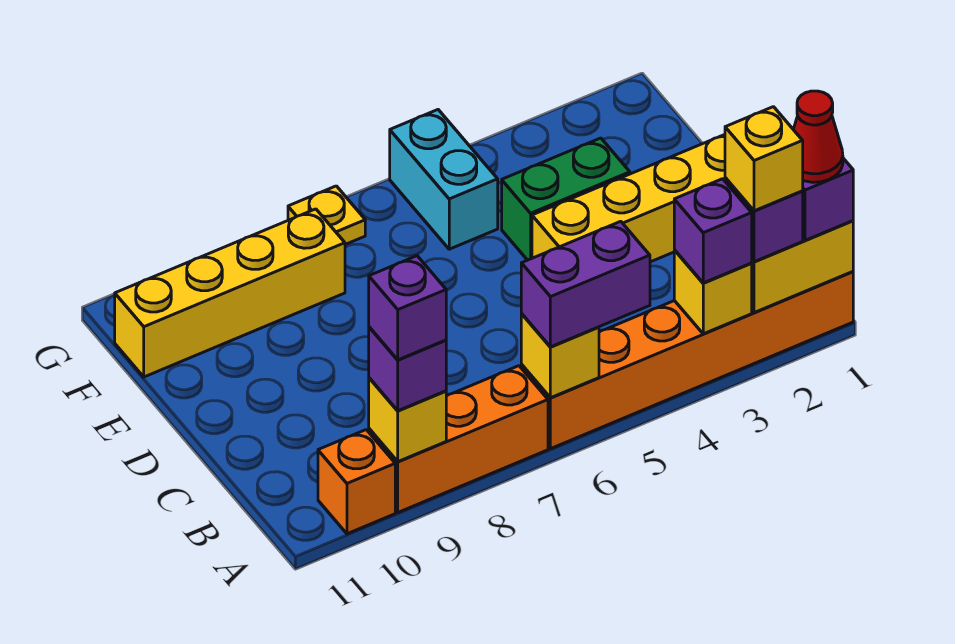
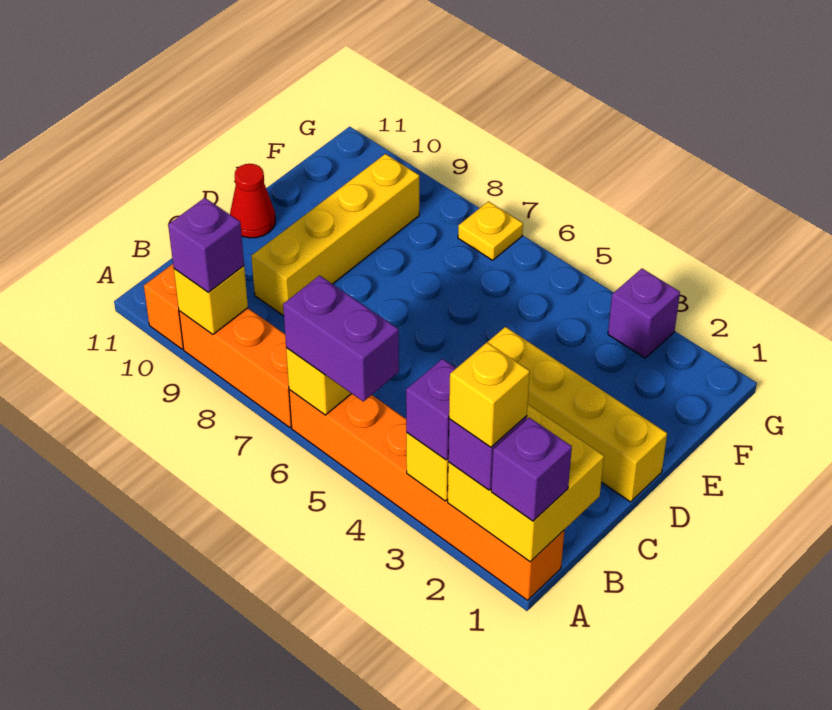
red 1x1 cone [793,91,843,182] -> red 1x1 cone moved to [230,164,275,238]
purple 1x1 brick [369,256,446,360] -> purple 1x1 brick moved to [608,268,680,358]
green 1x2 brick [502,138,630,260] -> none
cyan 1x2 brick [390,110,498,249] -> none
yellow 1x4 brick [115,209,345,377] -> yellow 1x4 brick turned to [251,154,419,316]

